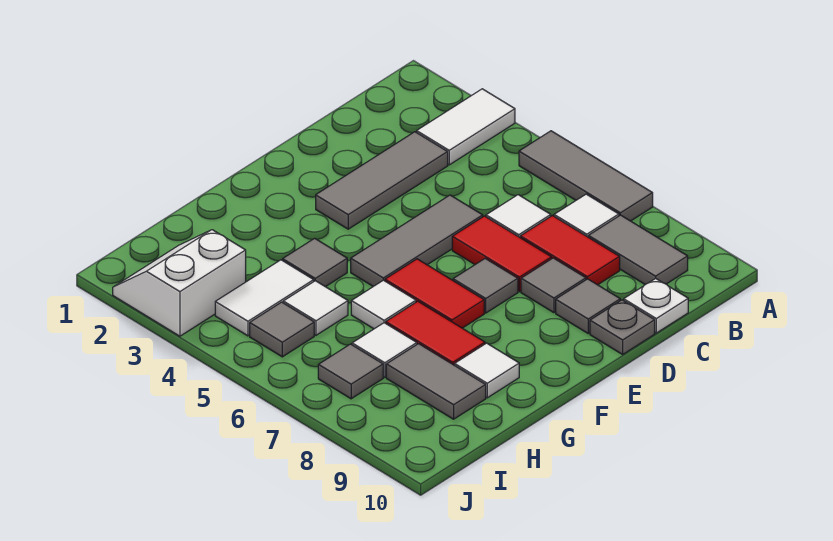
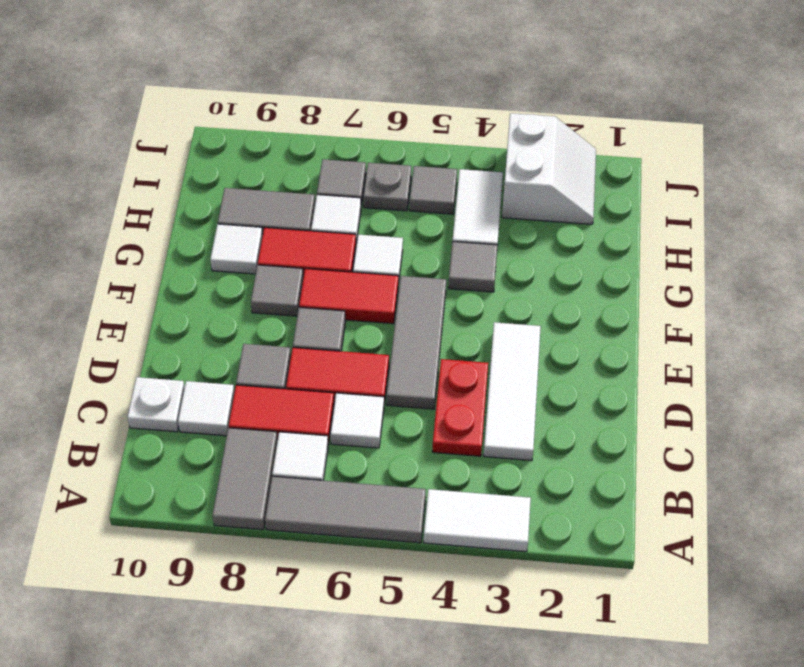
white 1x2 tile [417,89,515,165] -> white 1x2 tile turned to [424,489,531,552]
grey 1x2 tile [588,215,688,285] -> grey 1x2 tile turned to [212,428,278,530]
grey 1x3 tile [316,132,448,229] -> white 1x3 tile [484,322,541,460]
none -> red 1x2 plate [433,359,488,456]
grey 1x1 tile [556,279,620,333] -> grey 1x1 tile moved to [251,265,303,316]
grey 1x1 plate [590,300,655,354] -> grey 1x1 plate moved to [363,163,411,211]
white 1x1 tile [283,281,348,335] -> white 1x1 tile moved to [178,381,234,436]

